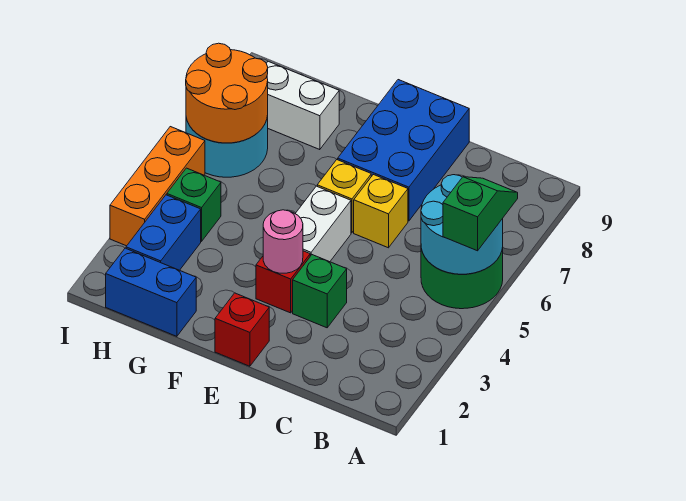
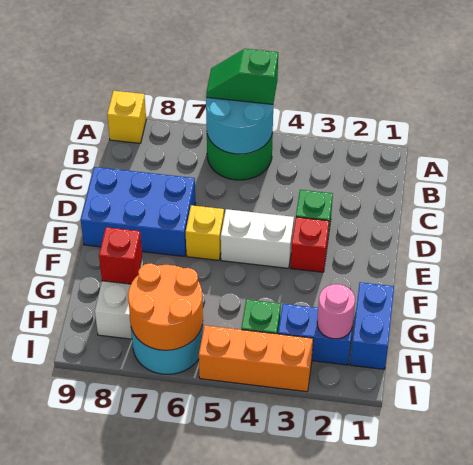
yellow 1x1 brick [354,174,408,248] -> yellow 1x1 brick moved to [107,91,146,143]
red 1x1 brick [215,293,269,366] -> red 1x1 brick moved to [99,227,142,284]
pink 1x1 round brick [263,210,303,273] -> pink 1x1 round brick moved to [317,284,355,339]

